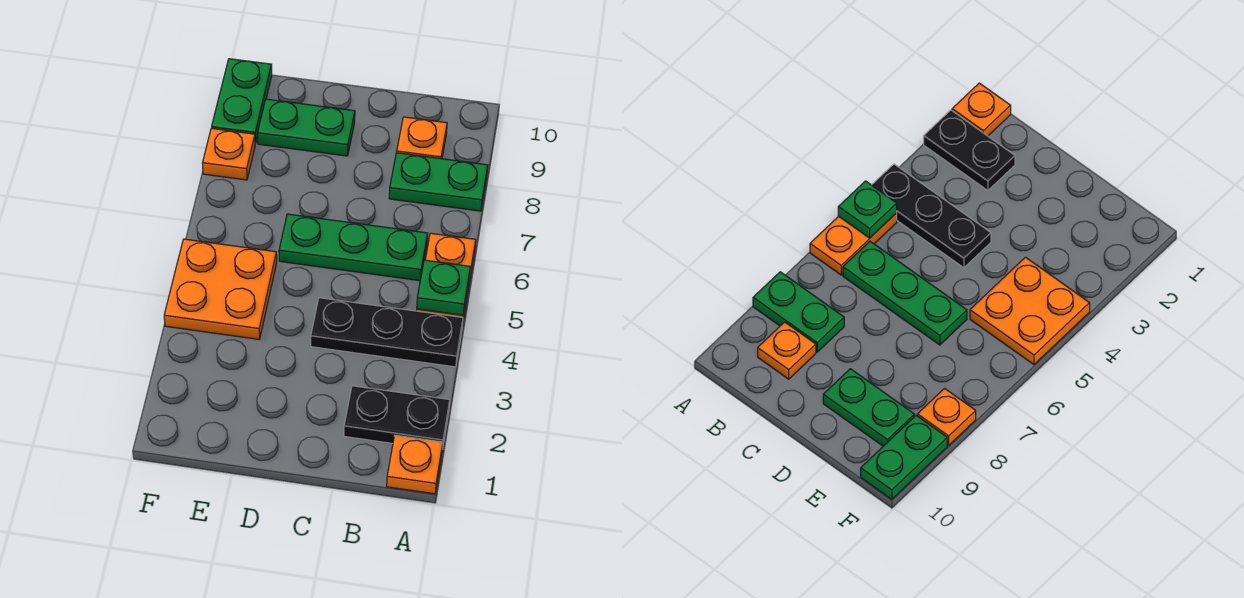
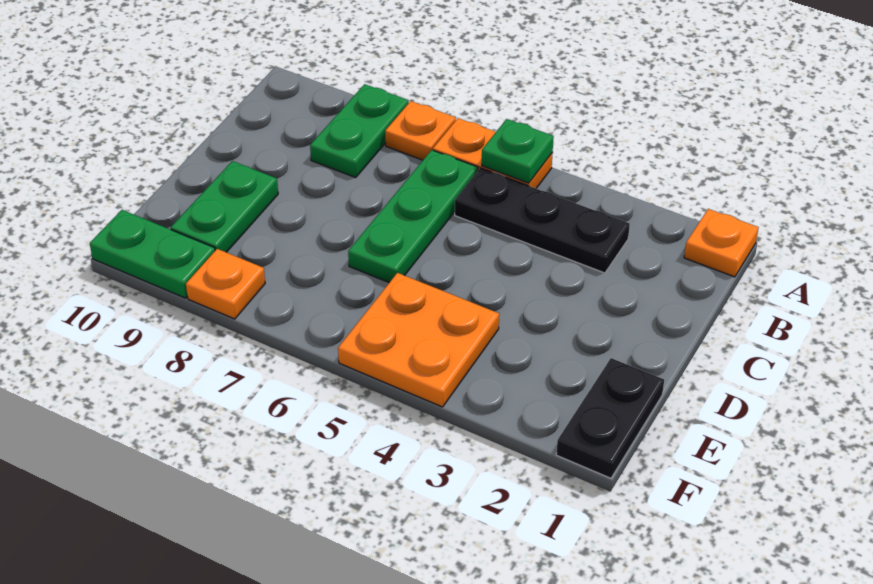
black 1x2 plate [344,386,450,448] -> black 1x2 plate moved to [556,358,664,478]
black 1x3 plate [311,298,463,367] -> black 1x3 plate turned to [455,168,630,273]
orange 1x1 plate [397,117,447,159] -> orange 1x1 plate moved to [385,101,456,160]

